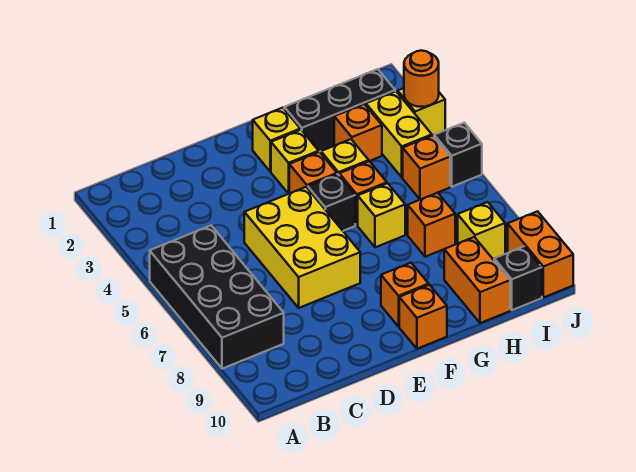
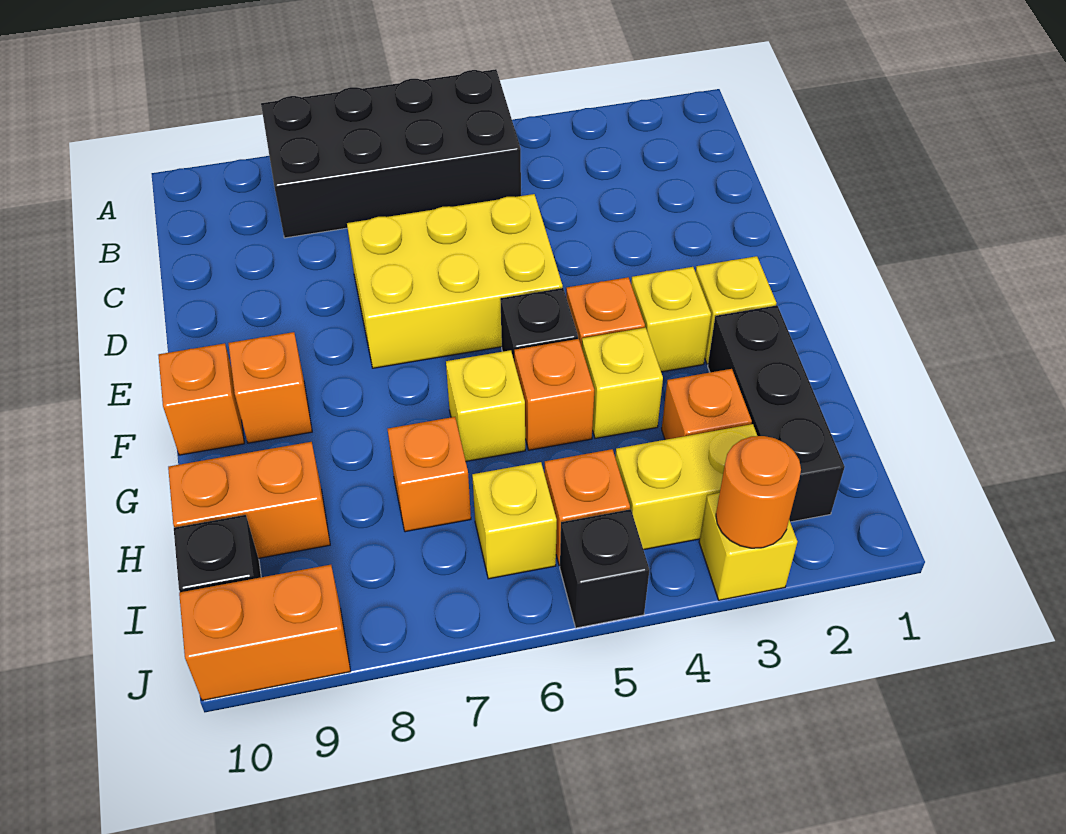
yellow 1x1 brick [458,202,505,259] -> yellow 1x1 brick moved to [472,462,557,579]

